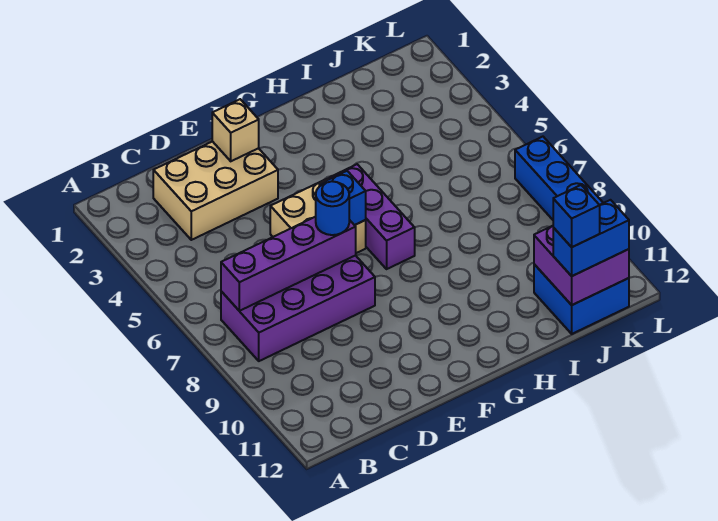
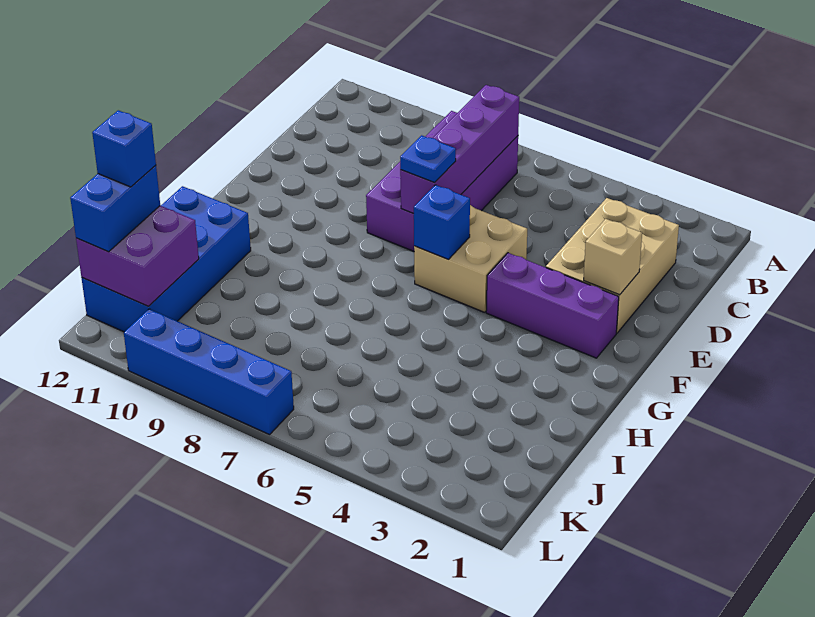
blue 1x1 round brick [316,181,349,235] -> blue 1x1 plate [400,135,456,182]
purple 1x3 brick [329,164,415,269] -> purple 1x3 brick moved to [486,253,619,358]
blue 2x2 brick [534,264,629,334] -> blue 2x4 brick [82,186,251,332]

